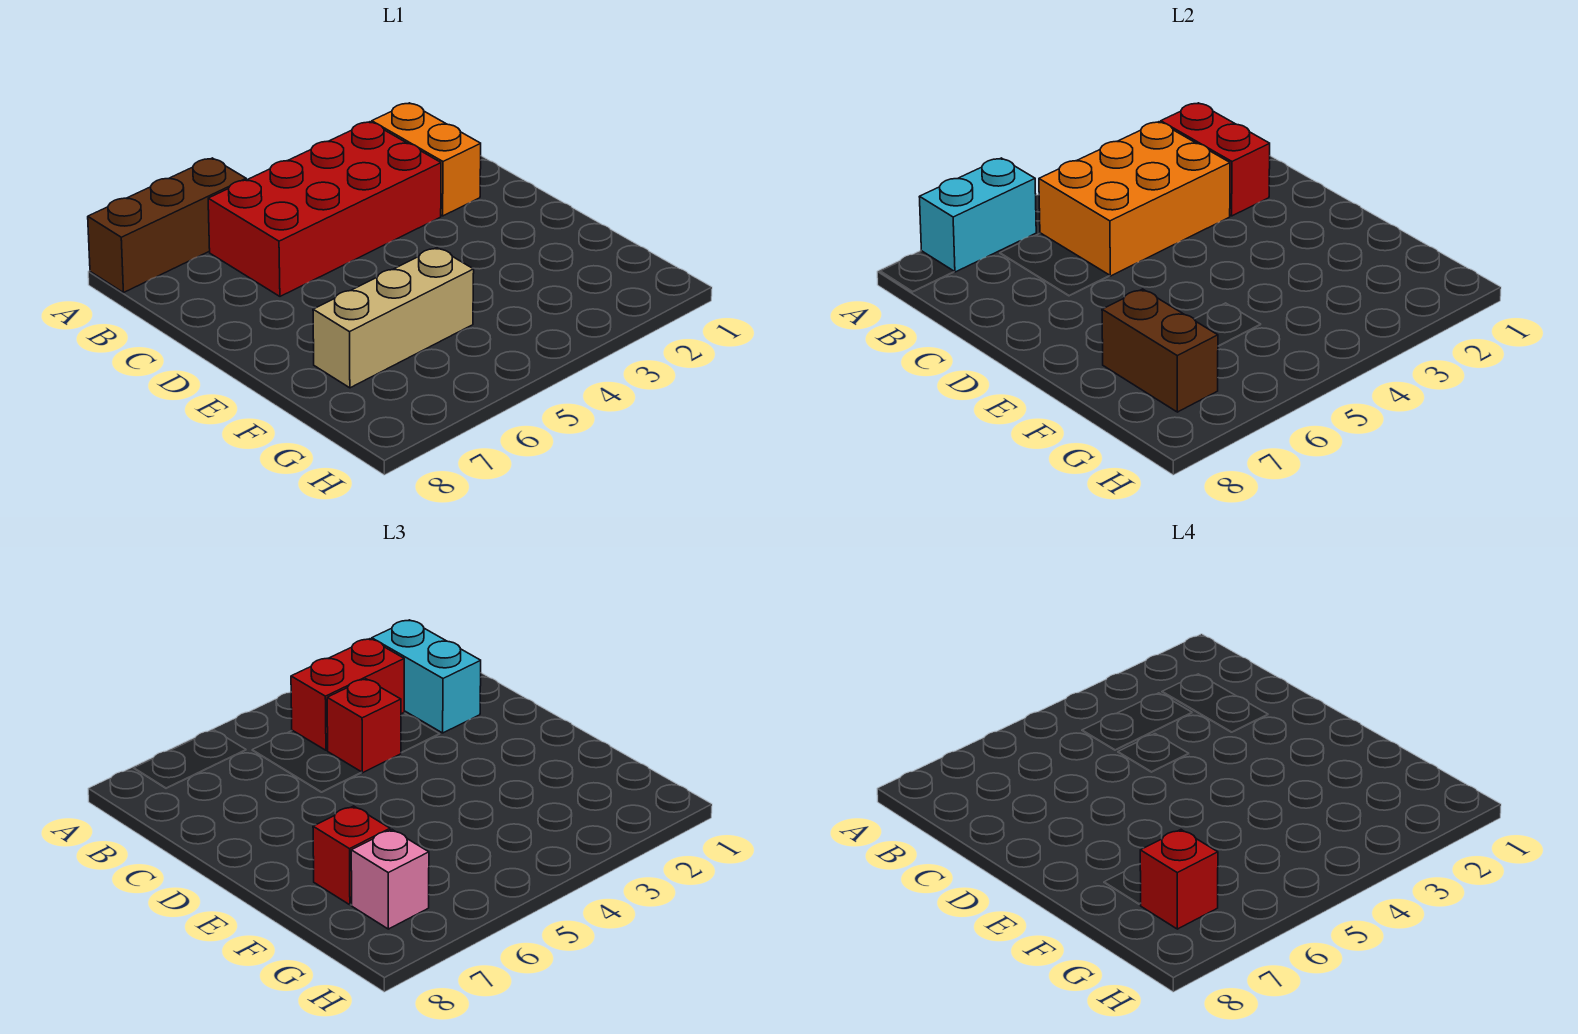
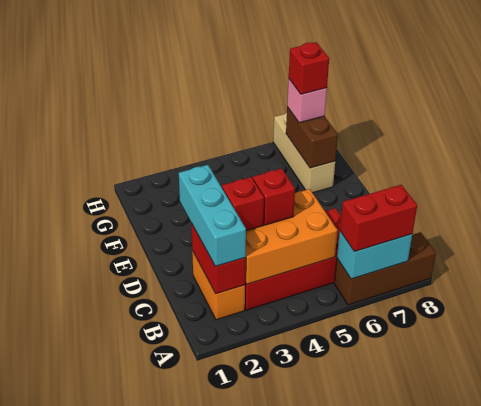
cyan 1x2 brick [372,620,481,733] -> cyan 1x3 brick [179,165,246,266]
red 1x2 brick [291,639,404,750] -> red 1x2 brick moved to [340,185,417,252]
tan 1x3 brick [313,248,474,388] -> tan 1x3 brick turned to [273,113,335,193]
red 1x1 brick [313,806,390,905] -> red 1x1 brick moved to [222,177,264,231]

